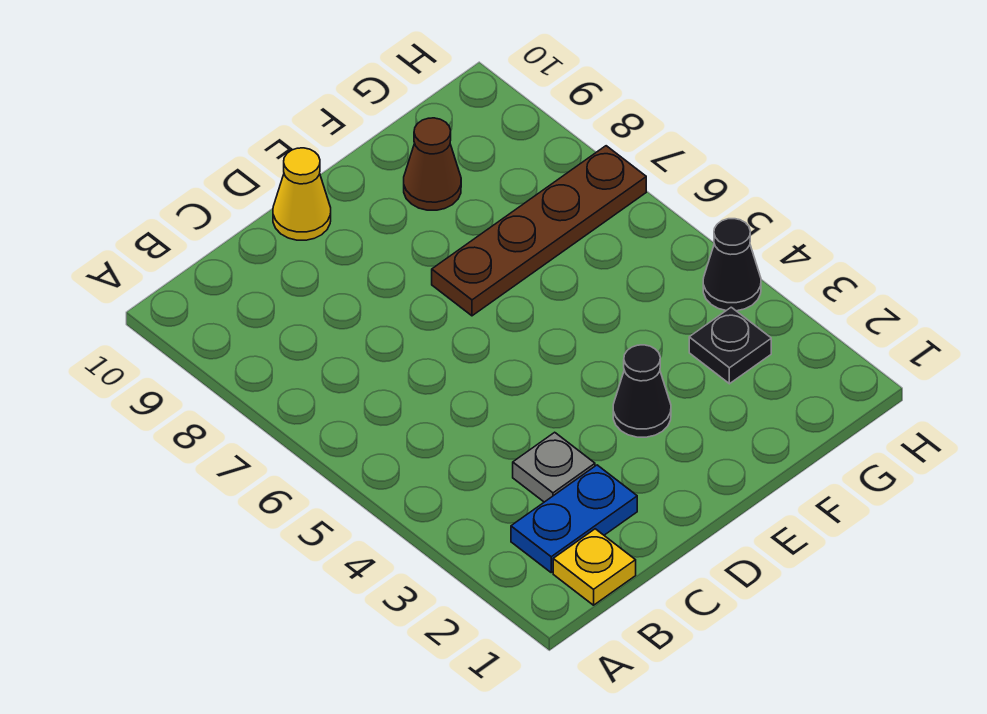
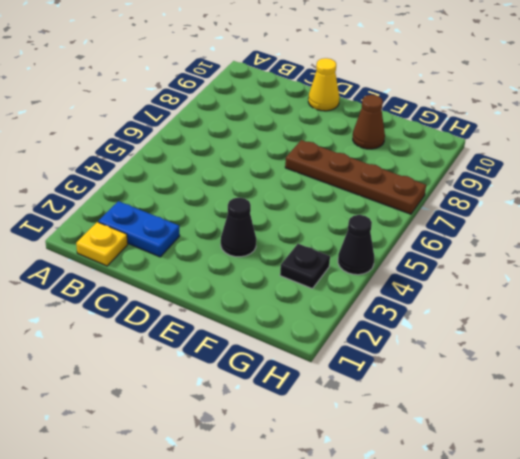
grey 1x1 plate [513,432,595,502] -> none

